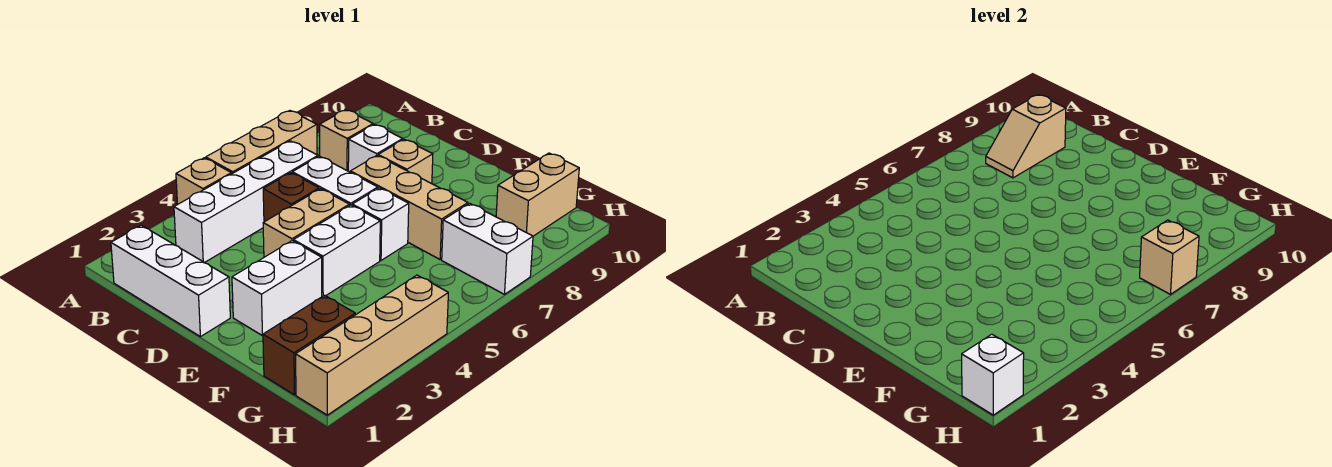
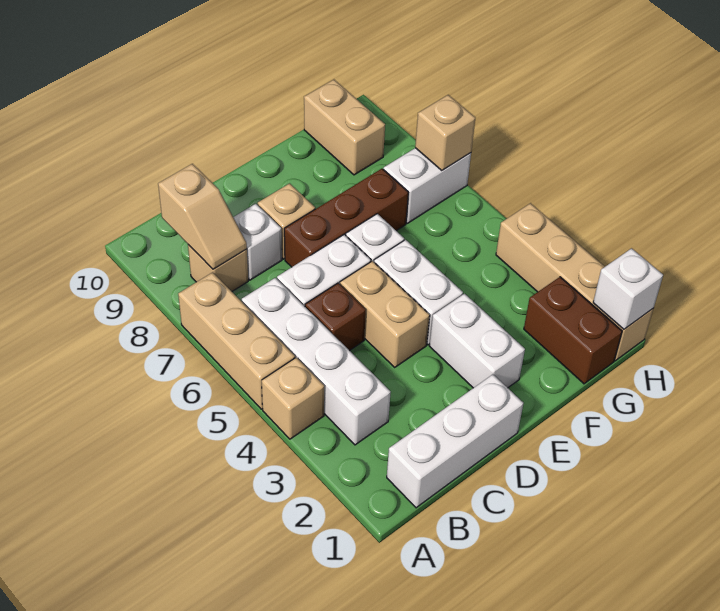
tan 1x3 brick [350,156,468,259] -> brown 1x3 brick [284,169,408,267]

